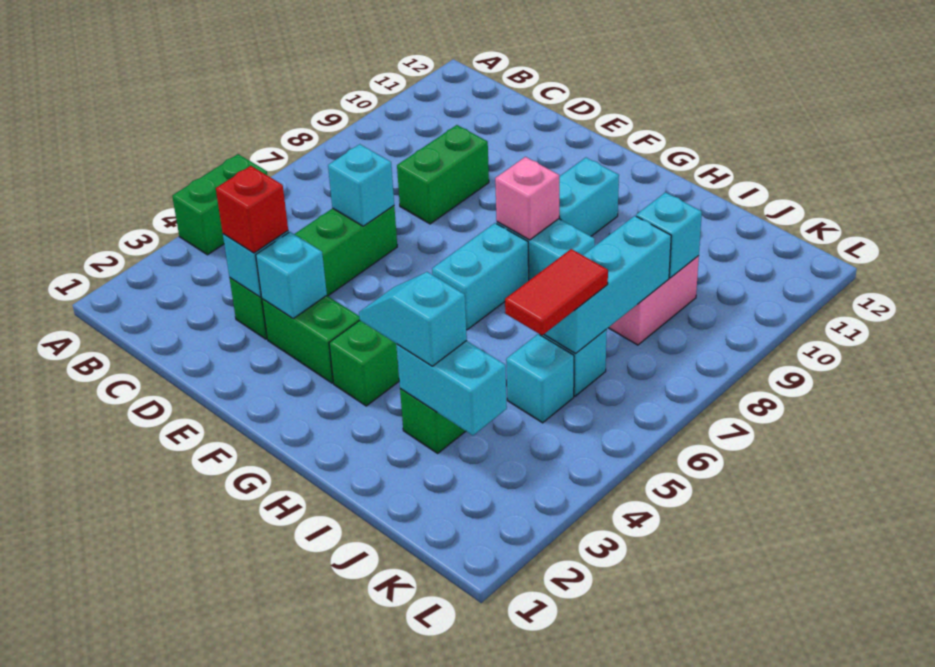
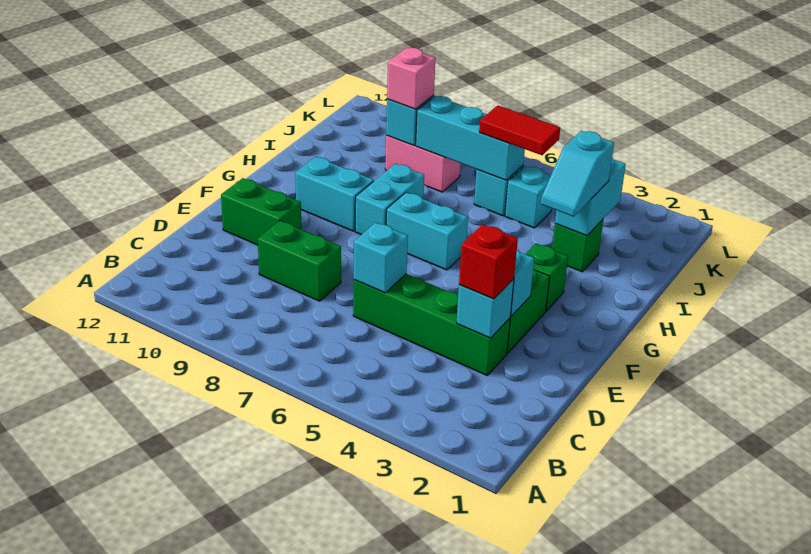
green 1x2 brick [172,154,267,255] -> green 1x2 brick moved to [221,178,301,245]
pink 1x1 brick [495,157,559,240] -> pink 1x1 brick moved to [387,48,436,109]

